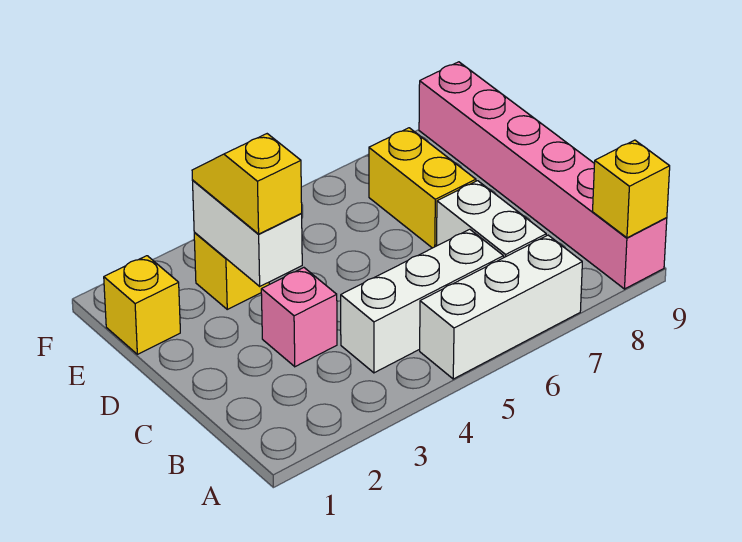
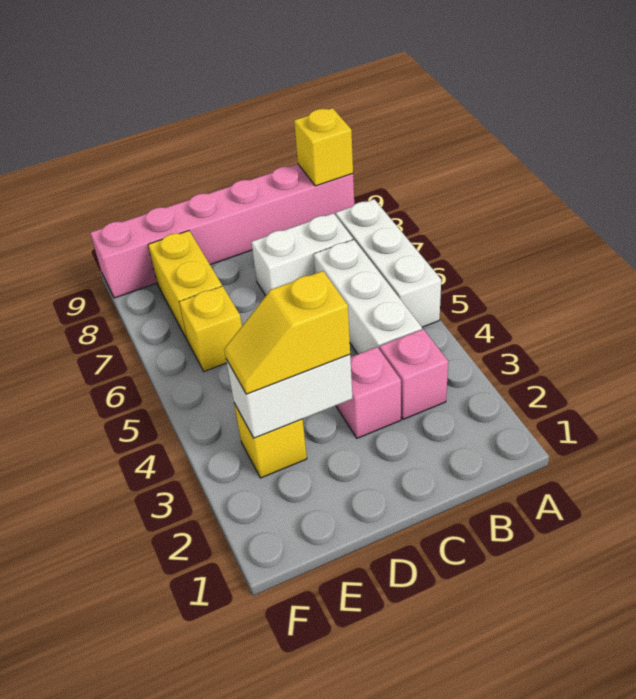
none -> pink 1x1 brick [380,329,448,419]
yellow 1x2 brick [369,128,476,248] -> yellow 1x2 brick turned to [148,231,222,339]
yellow 1x1 brick [104,256,180,354] -> yellow 1x1 brick moved to [179,286,242,371]

